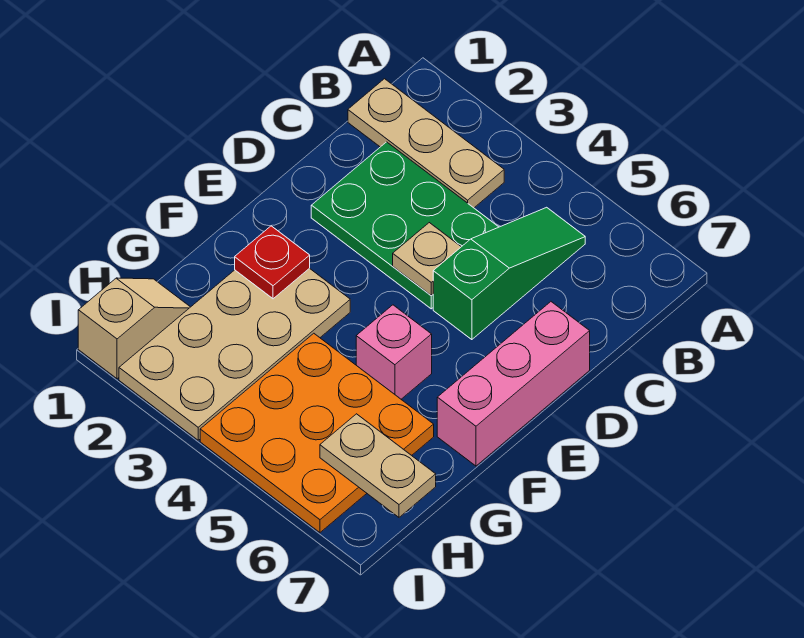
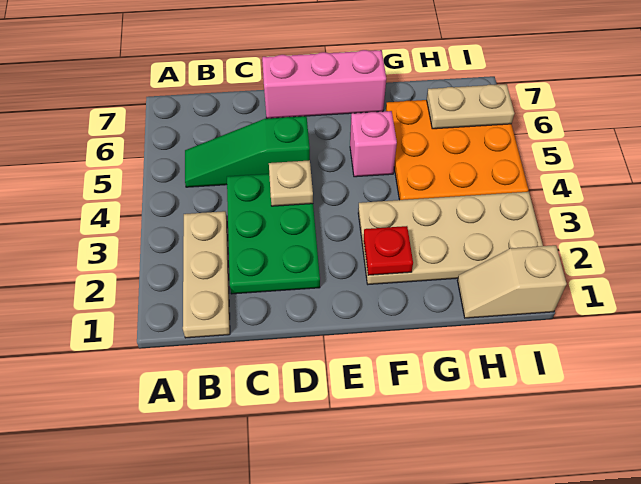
tan 1x2 plate [320,414,436,517] -> tan 1x2 plate turned to [427,84,514,129]

